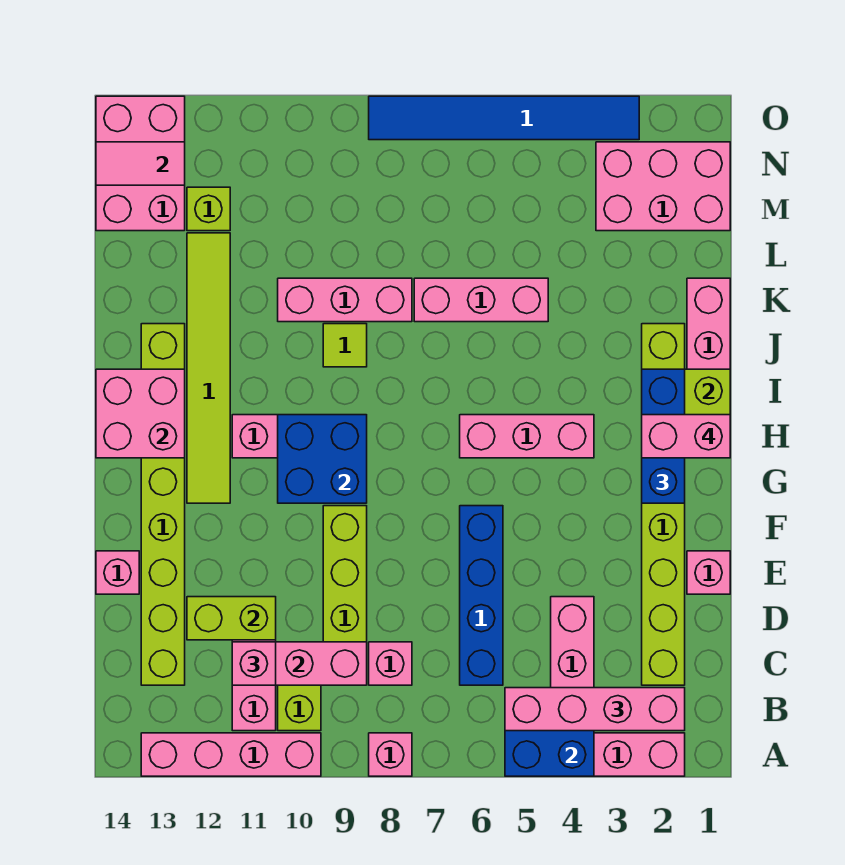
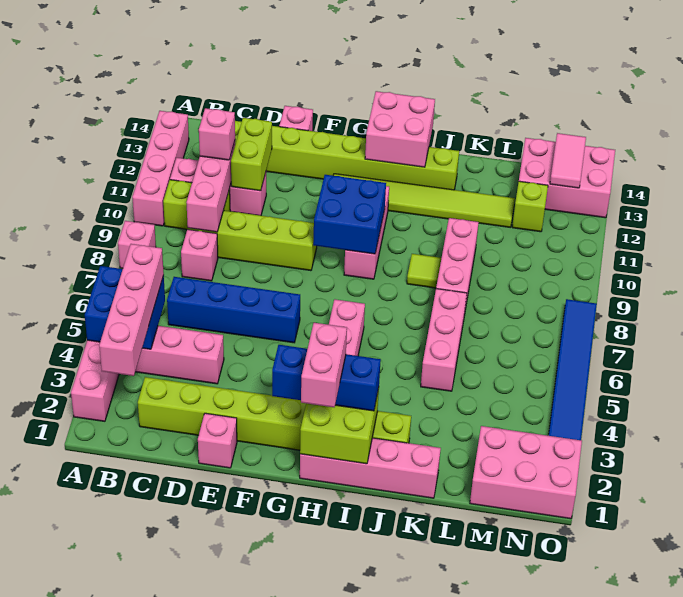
pink 2x3 brick [596,142,730,231] -> pink 2x3 brick turned to [470,426,582,519]

